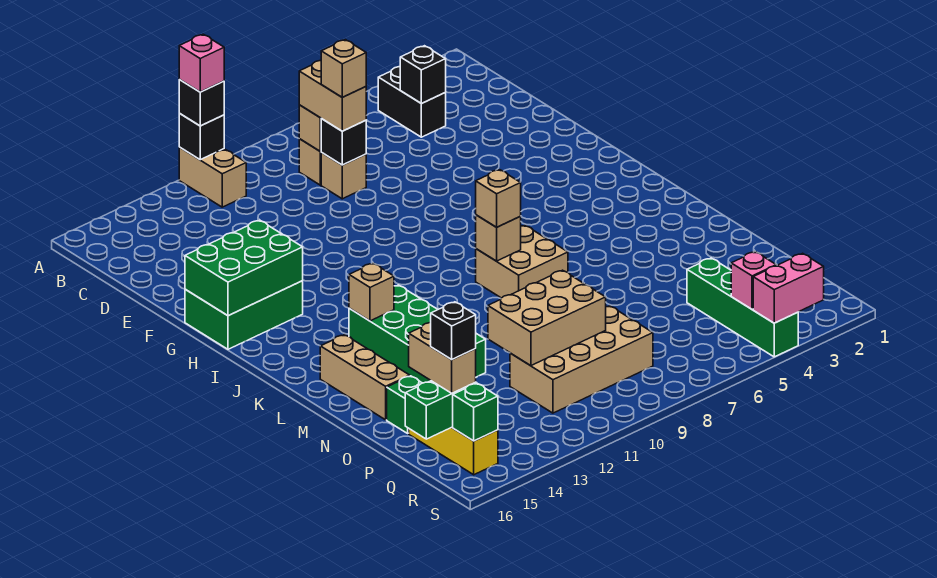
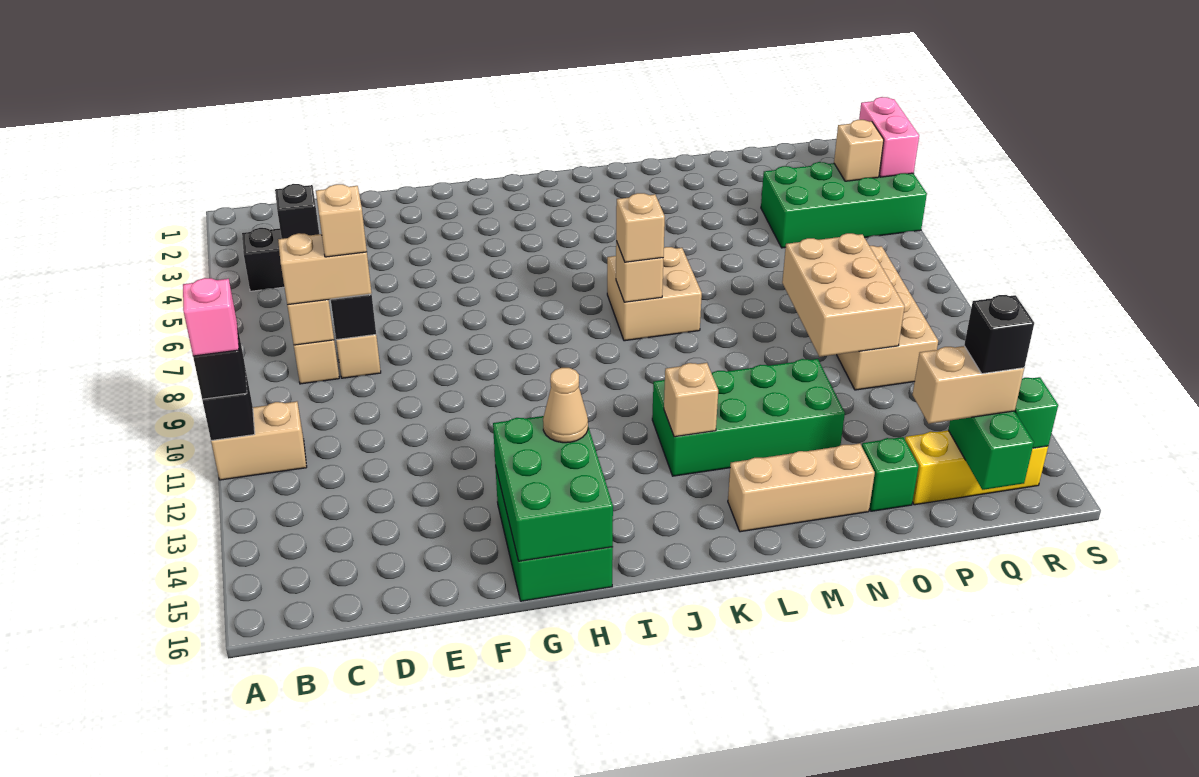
none -> tan 1x1 cone [543,368,588,443]
green 1x4 brick [687,258,798,357] -> green 2x4 brick [761,162,927,248]
pink 1x1 brick [731,252,776,309] -> tan 1x1 brick [834,120,884,181]

